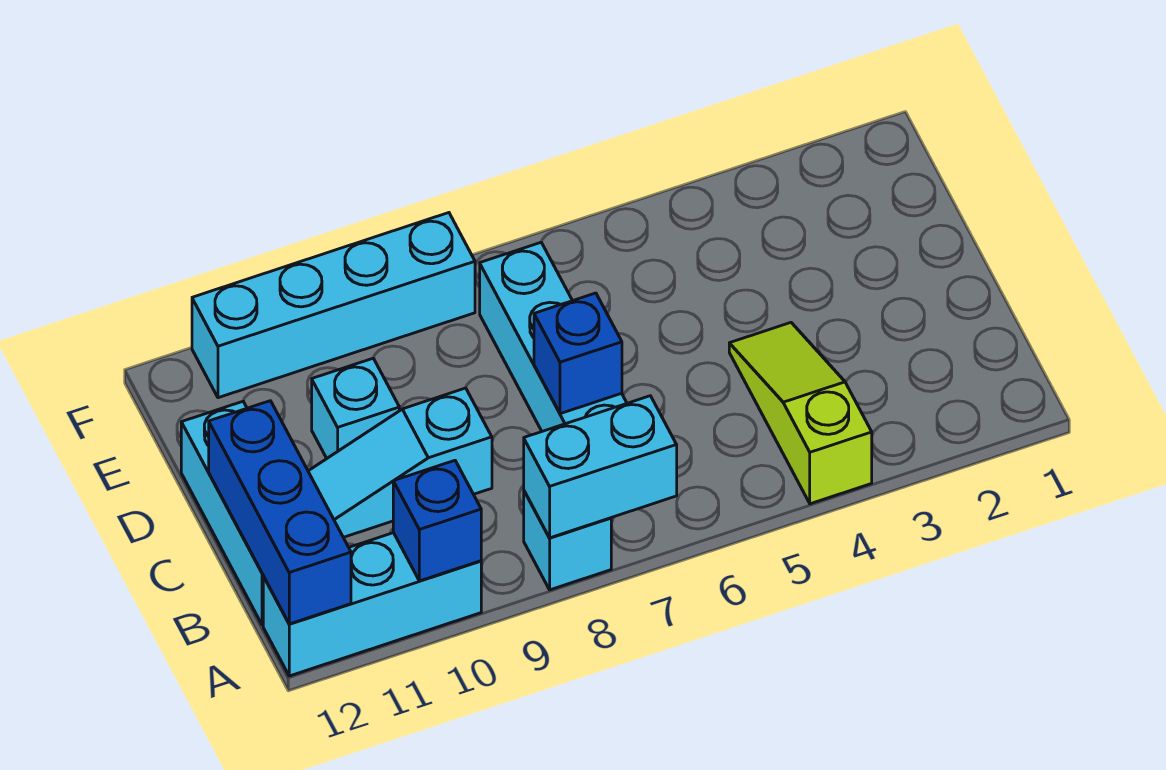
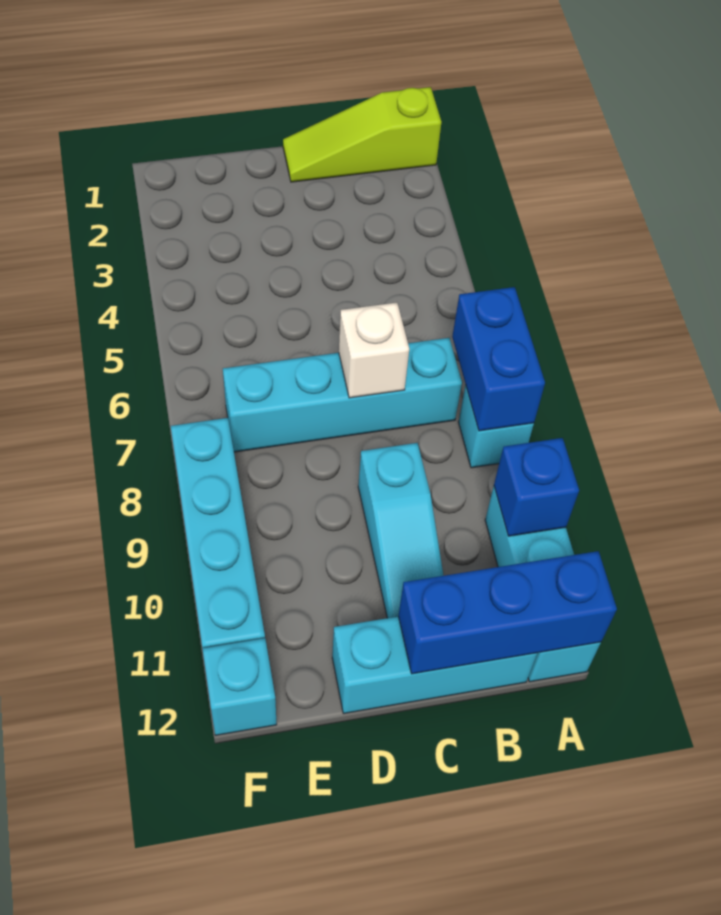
lime 1x3 slope [729,323,872,504] -> lime 1x3 slope moved to [283,87,441,182]
cyan 1x2 brick [524,396,677,538] -> blue 1x2 brick [452,287,545,431]
blue 1x1 brick [534,293,622,414] -> white 1x1 brick [339,303,409,398]
cyan 1x1 brick [312,358,399,458] -> cyan 1x1 brick moved to [202,638,277,735]

